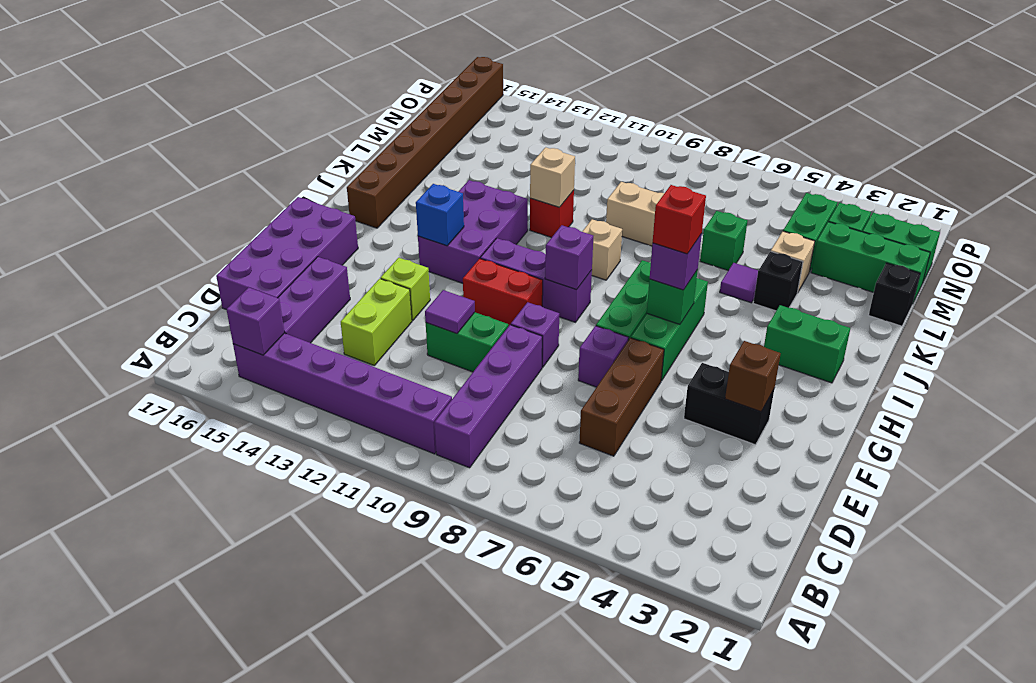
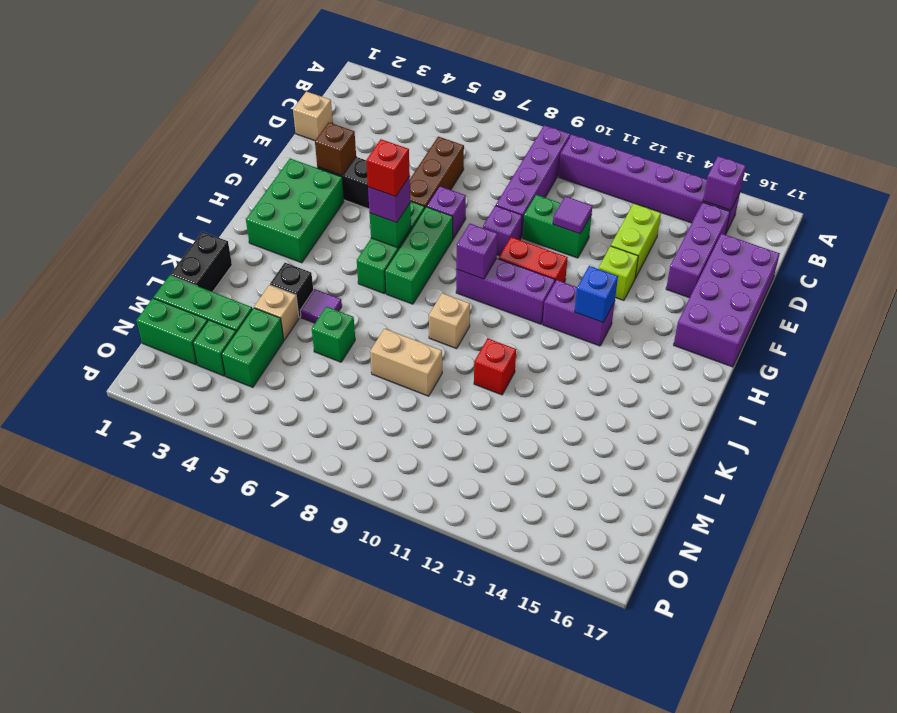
purple 2x3 brick [418,180,528,283] -> purple 1x2 brick [543,280,615,346]
green 1x2 brick [764,305,850,383] -> green 2x3 brick [246,159,344,263]
brown 1x8 brick [347,57,503,228] -> none
tan 1x1 brick [530,147,575,207] -> tan 1x1 brick moved to [293,91,333,141]
black 1x1 brick [869,263,920,326] -> black 1x2 brick [170,232,232,292]

